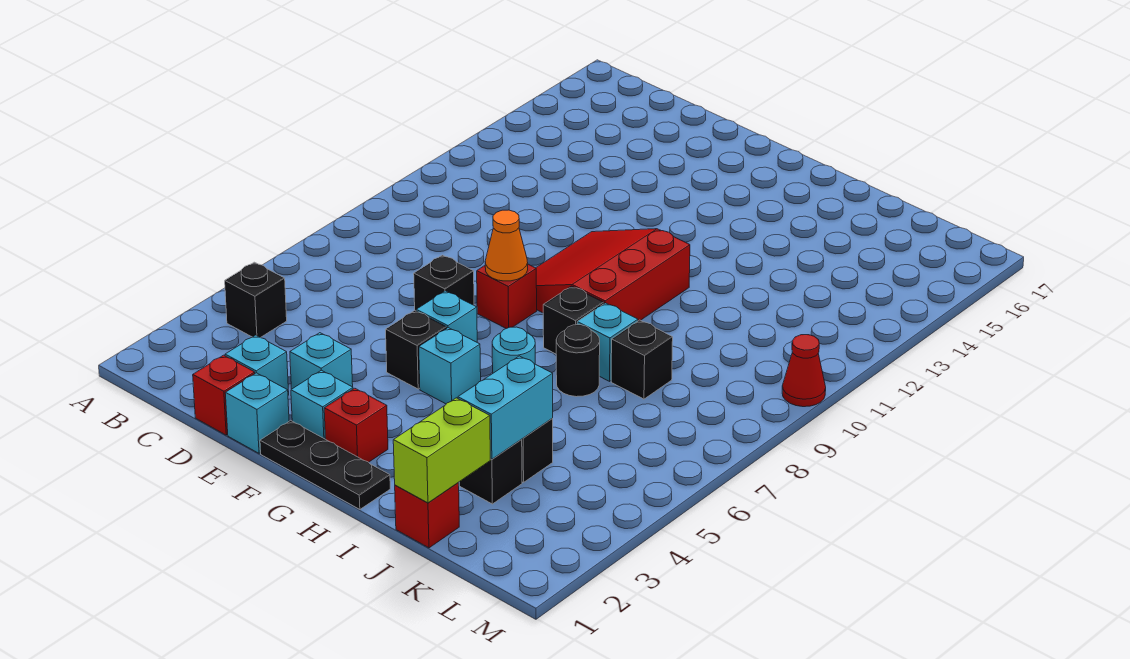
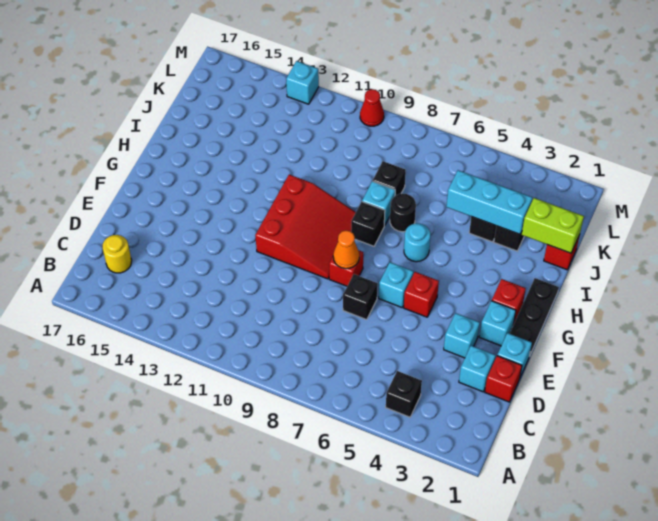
none -> yellow 1x1 round brick [103,235,132,273]
black 1x1 brick [386,311,447,389] -> red 1x1 brick [404,272,439,317]
red 3x3 slope [536,229,690,321] -> red 3x3 slope turned to [255,175,356,279]
cyan 1x1 brick [419,328,481,404] -> cyan 1x1 brick moved to [286,61,319,104]
cyan 1x2 brick [458,356,553,459] -> cyan 1x3 brick [446,170,532,234]

